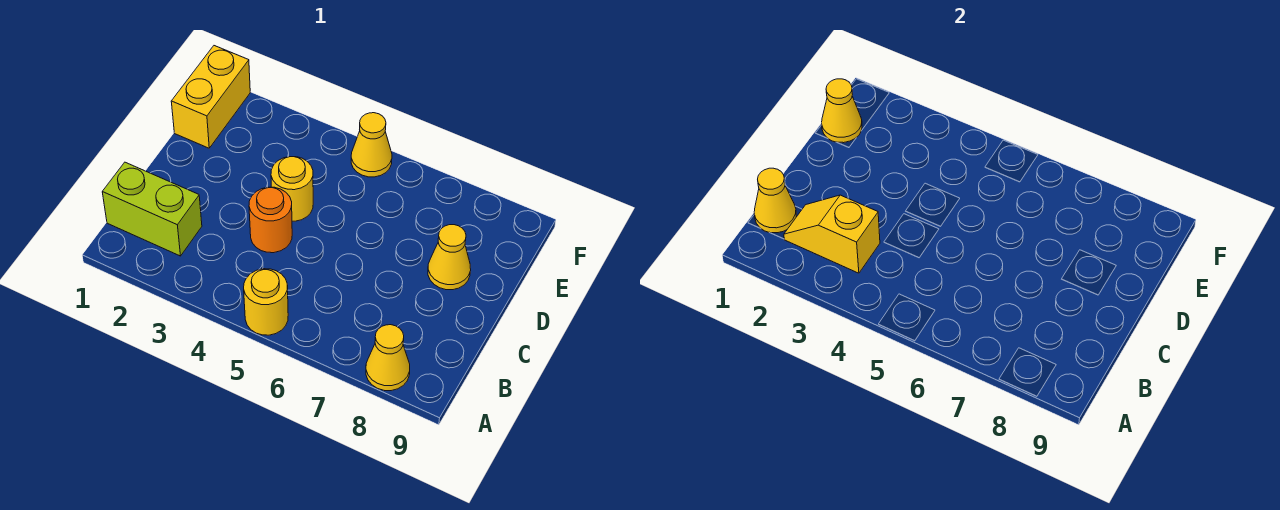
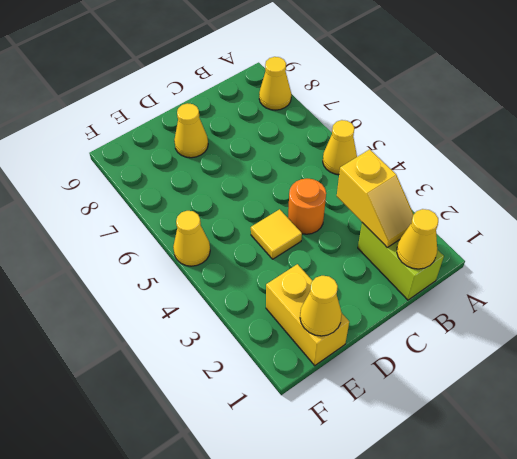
yellow 1x1 round brick [244,269,288,335] -> yellow 1x1 cone [323,120,357,174]
yellow 1x1 round brick [271,157,313,221] -> yellow 1x1 tile [251,209,302,259]
yellow 1x2 brick [171,46,250,148] -> yellow 1x2 brick turned to [266,264,349,366]

